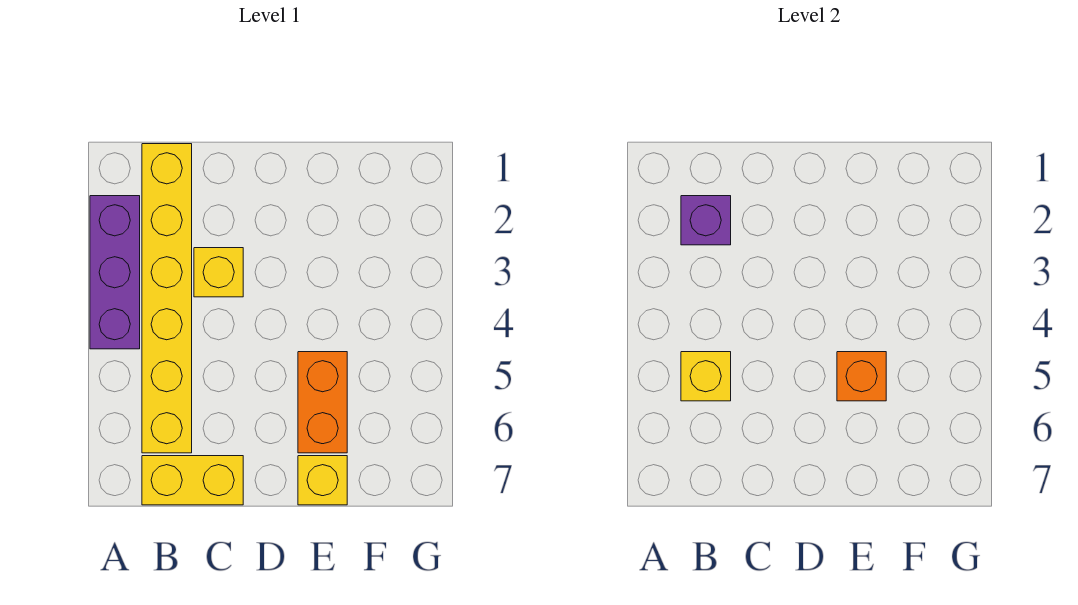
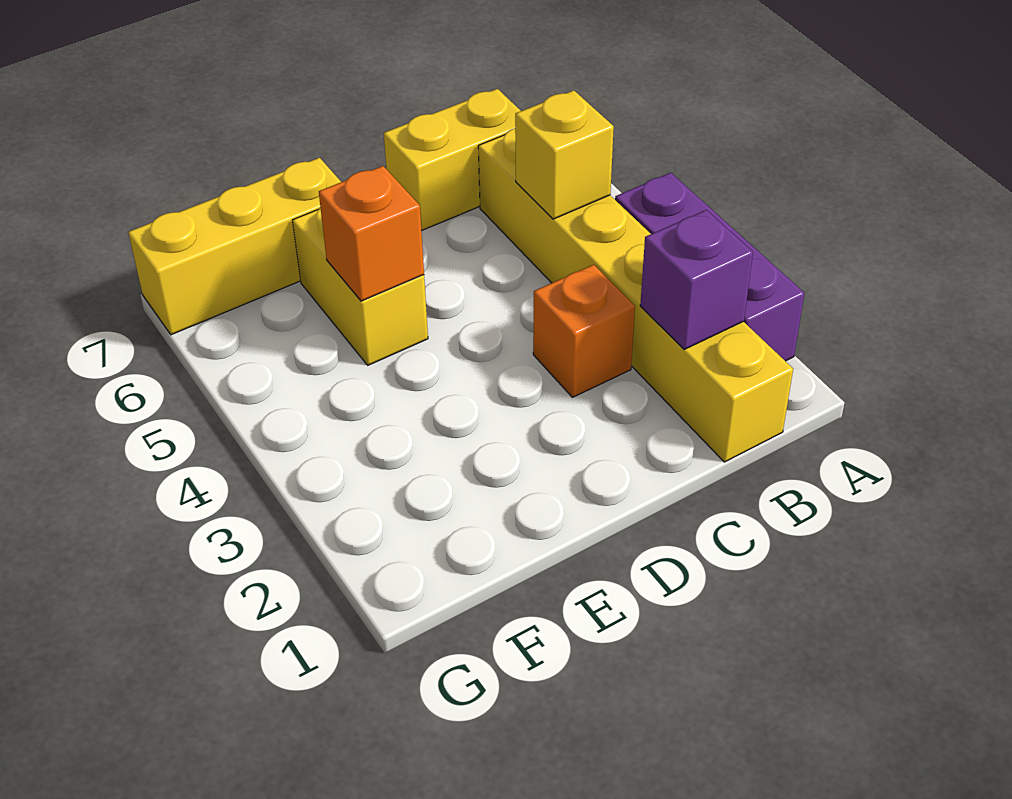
yellow 1x1 brick [194,248,243,297] -> orange 1x1 brick [533,265,635,397]
orange 1x2 brick [298,352,347,453] -> yellow 1x2 brick [293,208,428,365]
yellow 1x1 brick [298,456,347,505] -> yellow 1x3 brick [128,158,341,335]

